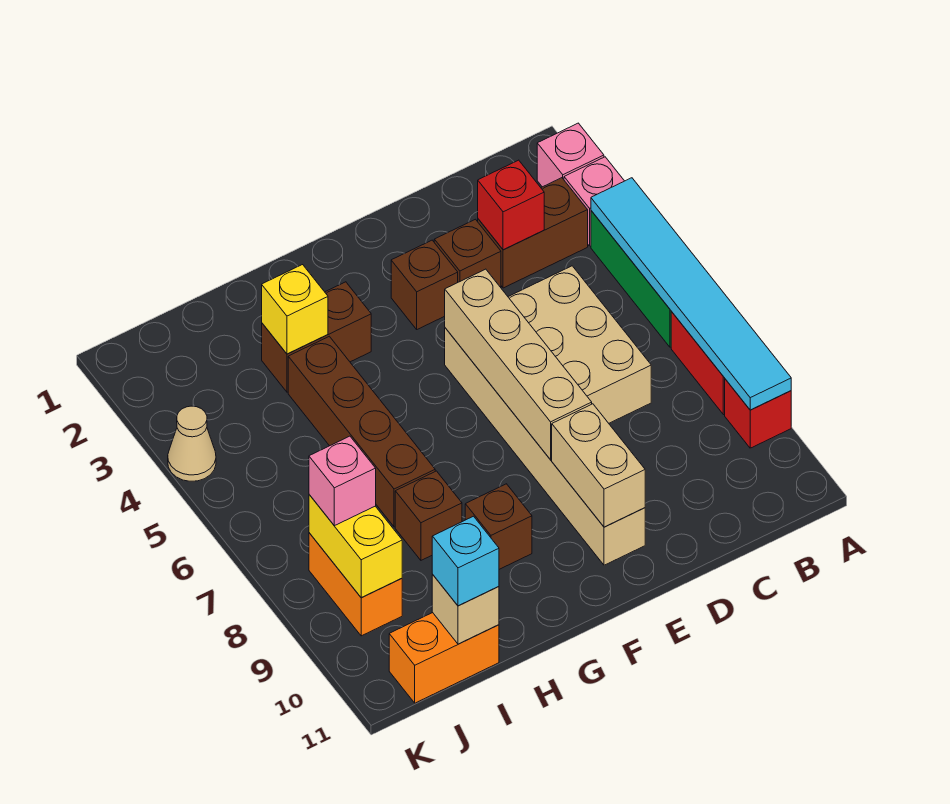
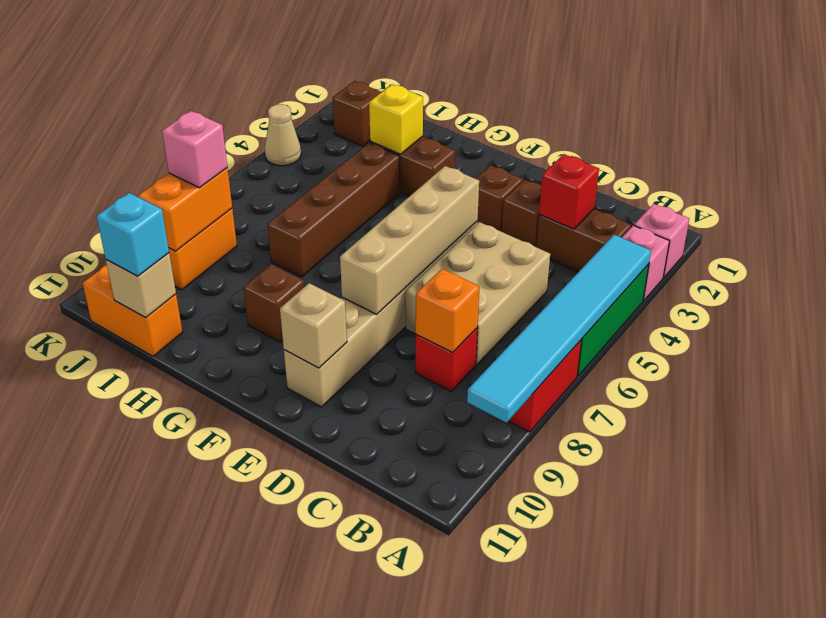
red 1x1 brick [725,379,791,448] -> red 1x1 brick moved to [416,328,478,391]
none -> orange 1x1 brick [416,269,479,352]
tan 1x2 brick [552,404,645,527] -> tan 1x1 brick [280,283,347,368]
brown 1x1 brick [395,471,462,560] -> brown 1x1 brick moved to [333,81,381,146]
yellow 1x2 brick [309,495,402,597] -> orange 1x2 brick [138,168,232,251]

